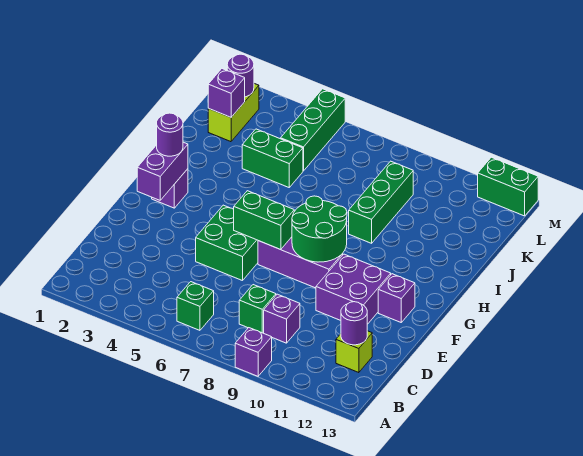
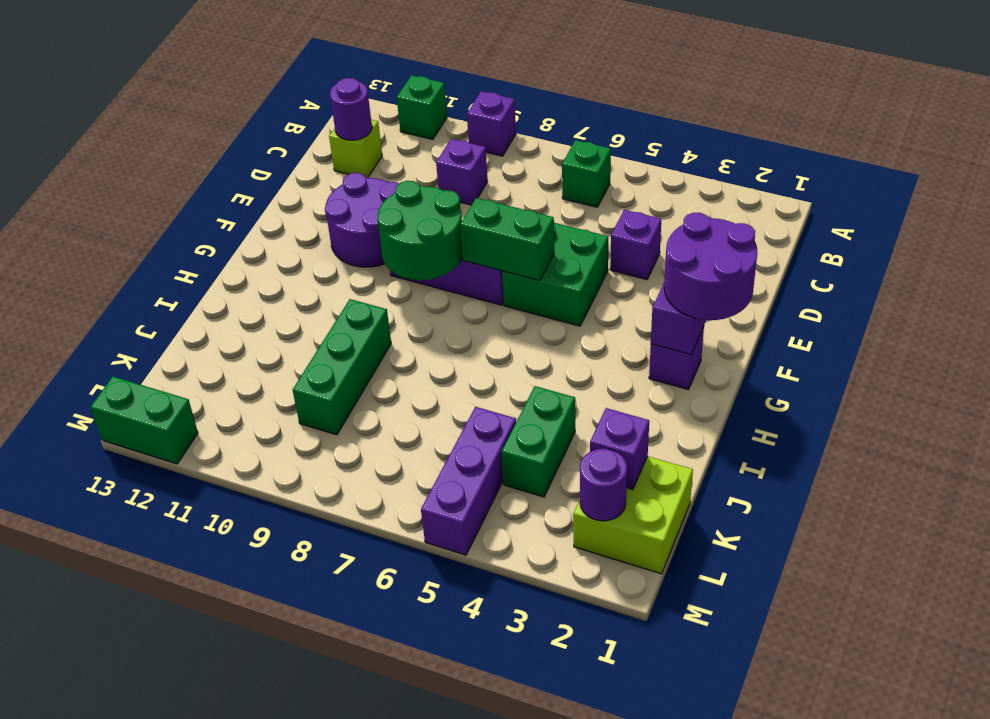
green 1x1 brick [239,285,276,333] -> green 1x1 brick moved to [397,75,447,139]
purple 2x2 brick [316,254,391,324] -> purple 2x2 round brick [325,173,399,267]
purple 1x1 brick [378,274,415,322] -> purple 1x1 brick moved to [610,210,661,280]
purple 1x1 round brick [157,113,183,156] -> purple 2x2 round brick [664,213,757,320]
green 1x2 brick [242,129,303,187] -> green 1x2 brick turned to [502,386,575,497]
lime 1x2 brick [208,84,259,142] -> lime 2x2 brick [573,456,693,574]
green 1x3 brick [281,89,345,171] -> purple 1x3 brick [421,407,516,555]

